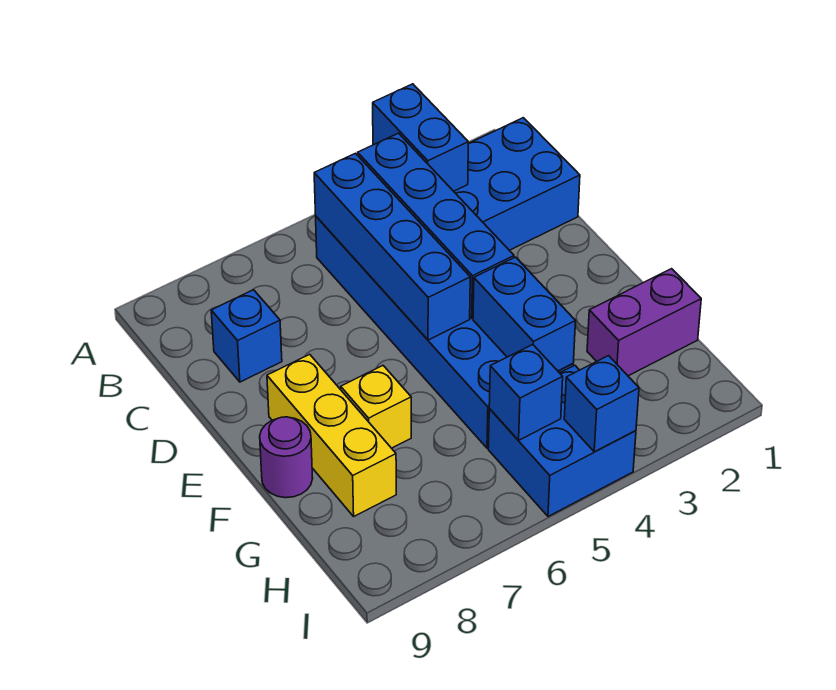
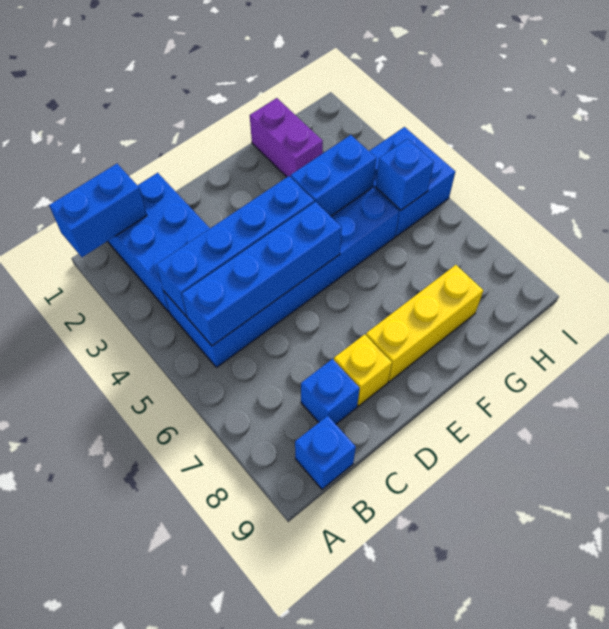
blue 1x2 brick [373,84,468,191] -> blue 1x2 brick moved to [49,164,147,257]
yellow 1x1 brick [341,366,411,448] -> yellow 1x1 brick moved to [334,334,392,406]
purple 1x1 round brick [260,417,313,498] -> none
blue 1x1 brick [564,356,639,452] -> blue 1x1 brick moved to [295,416,356,489]

